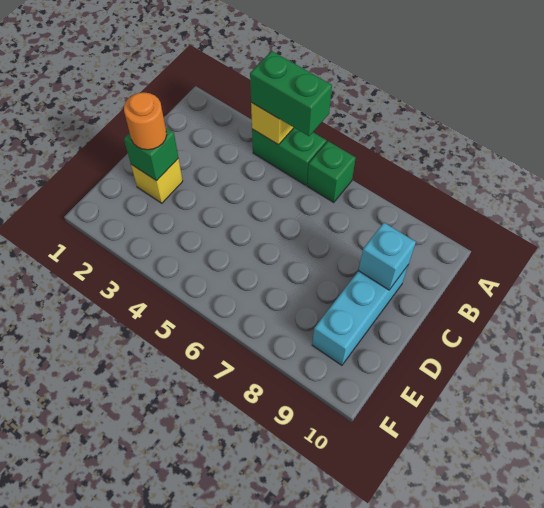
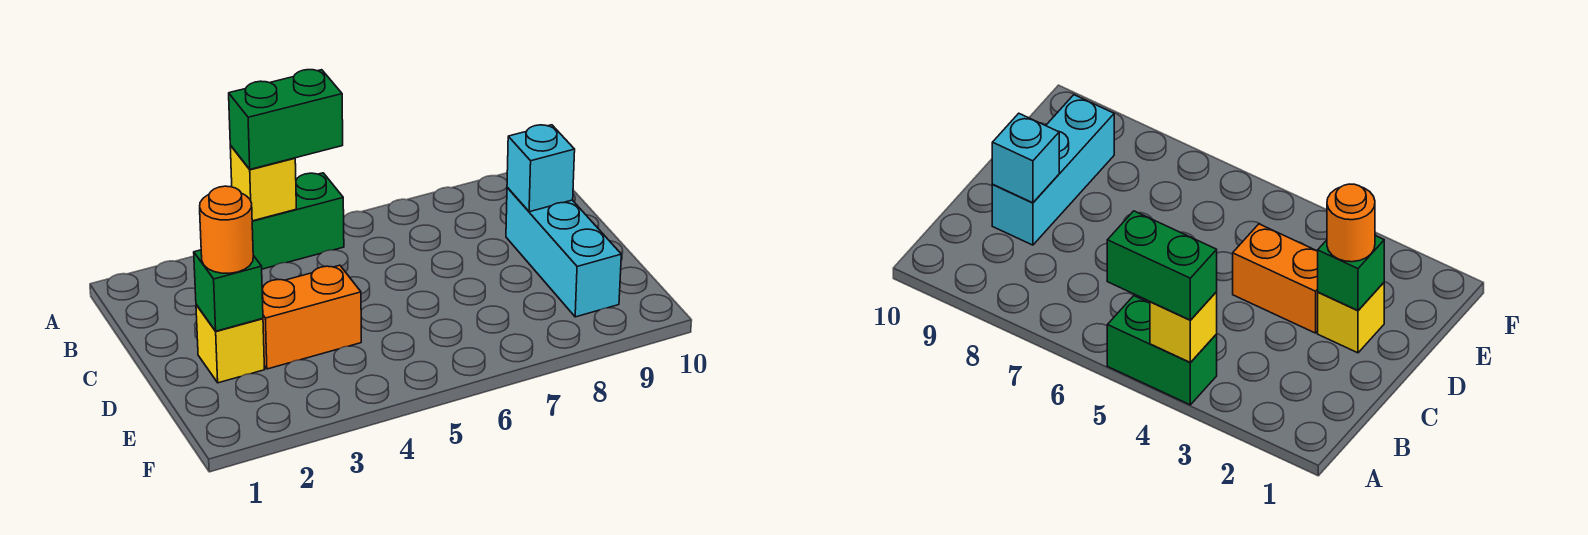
green 1x1 brick [307,141,356,202] -> none
none -> orange 1x2 brick [262,265,361,369]

